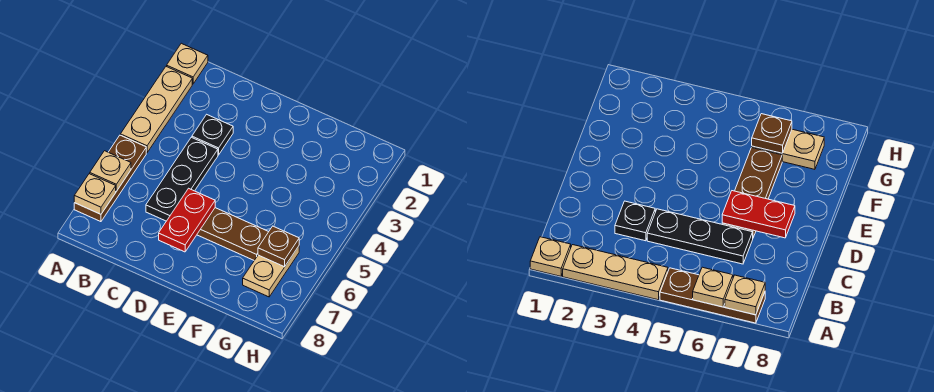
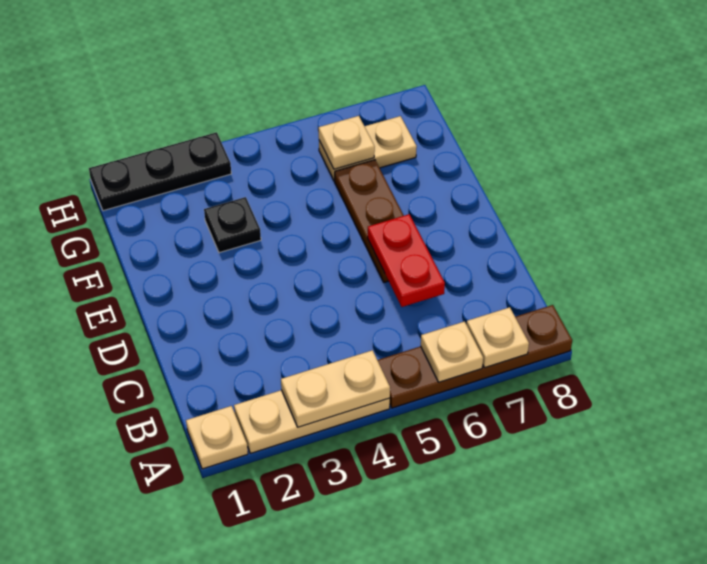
none -> tan 1x2 plate [281,350,390,427]
brown 1x3 plate [74,135,146,222] -> brown 1x4 plate [378,305,572,408]
black 1x1 plate [192,114,233,155] -> black 1x1 plate moved to [204,197,261,253]
black 1x3 plate [146,137,218,221] -> black 1x3 plate moved to [89,132,231,211]
red 1x2 plate [159,188,215,252] -> red 1x2 plate turned to [368,214,445,307]
brown 1x1 plate [258,226,299,267] -> tan 1x1 plate [319,116,375,169]

